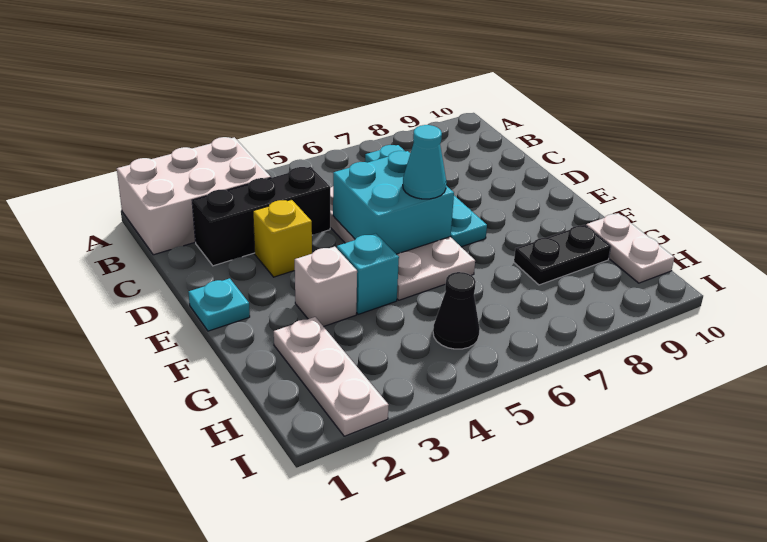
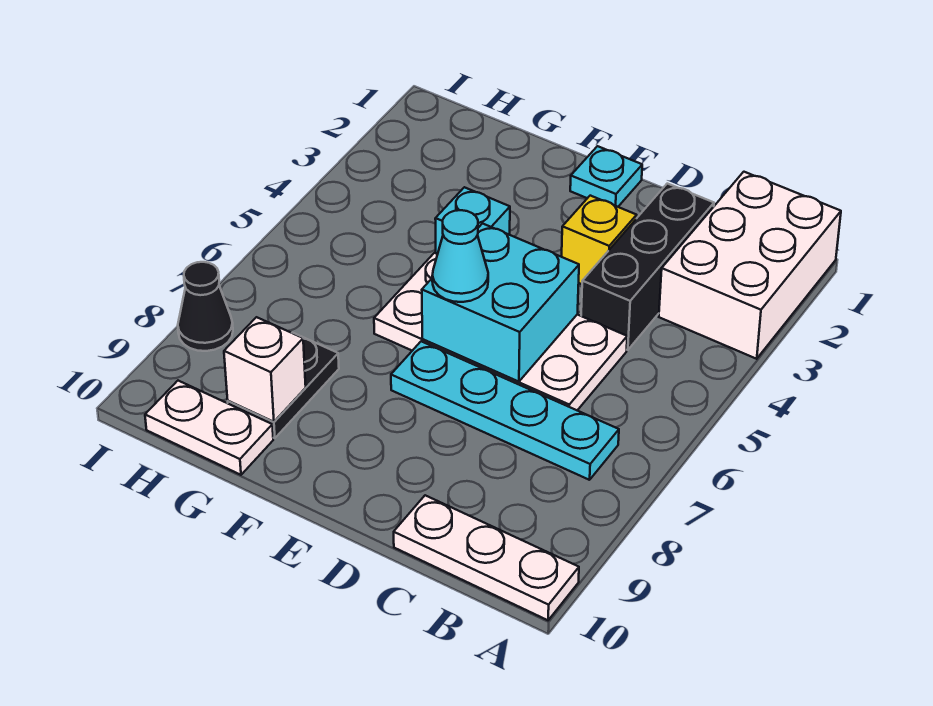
white 1x1 brick [295,247,357,327] -> white 1x1 brick moved to [224,317,306,422]
white 1x3 plate [274,317,389,436] -> white 1x3 plate moved to [394,495,579,620]
black 1x1 cone [433,272,480,349] -> black 1x1 cone moved to [178,262,233,351]

